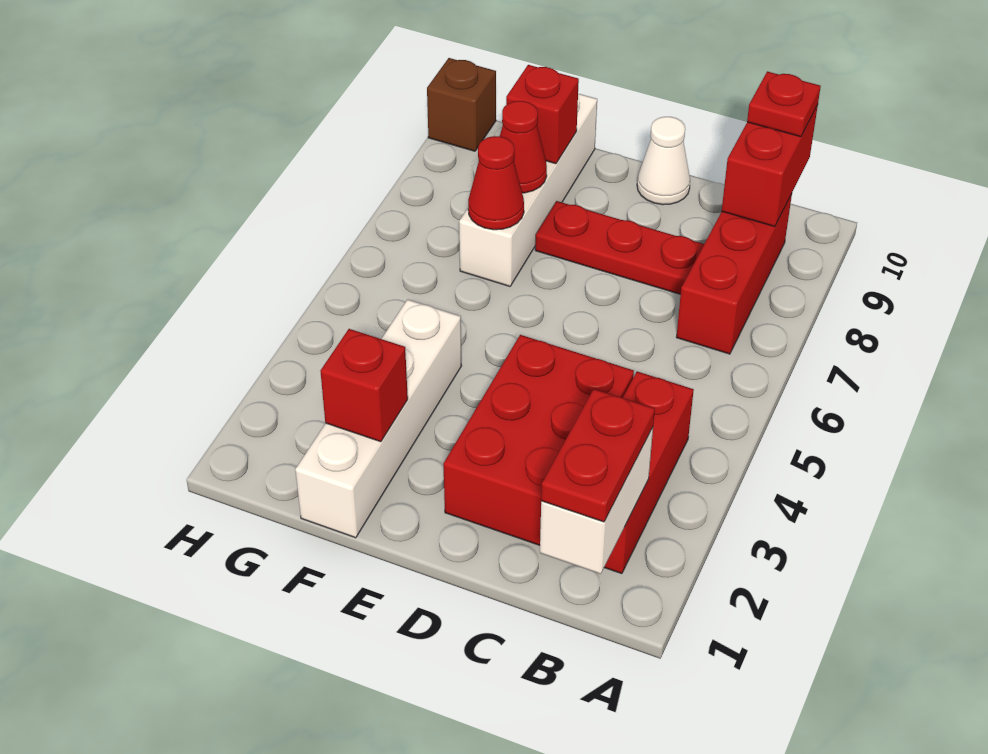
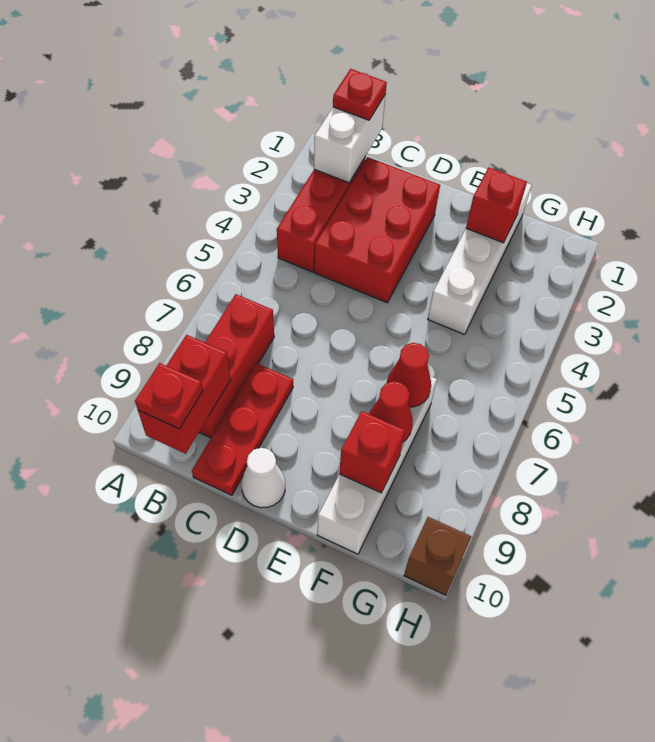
red 1x2 plate [541,389,655,522] -> red 1x1 plate [333,69,387,120]
red 1x3 plate [535,201,704,294] -> red 1x3 plate turned to [192,363,293,495]

